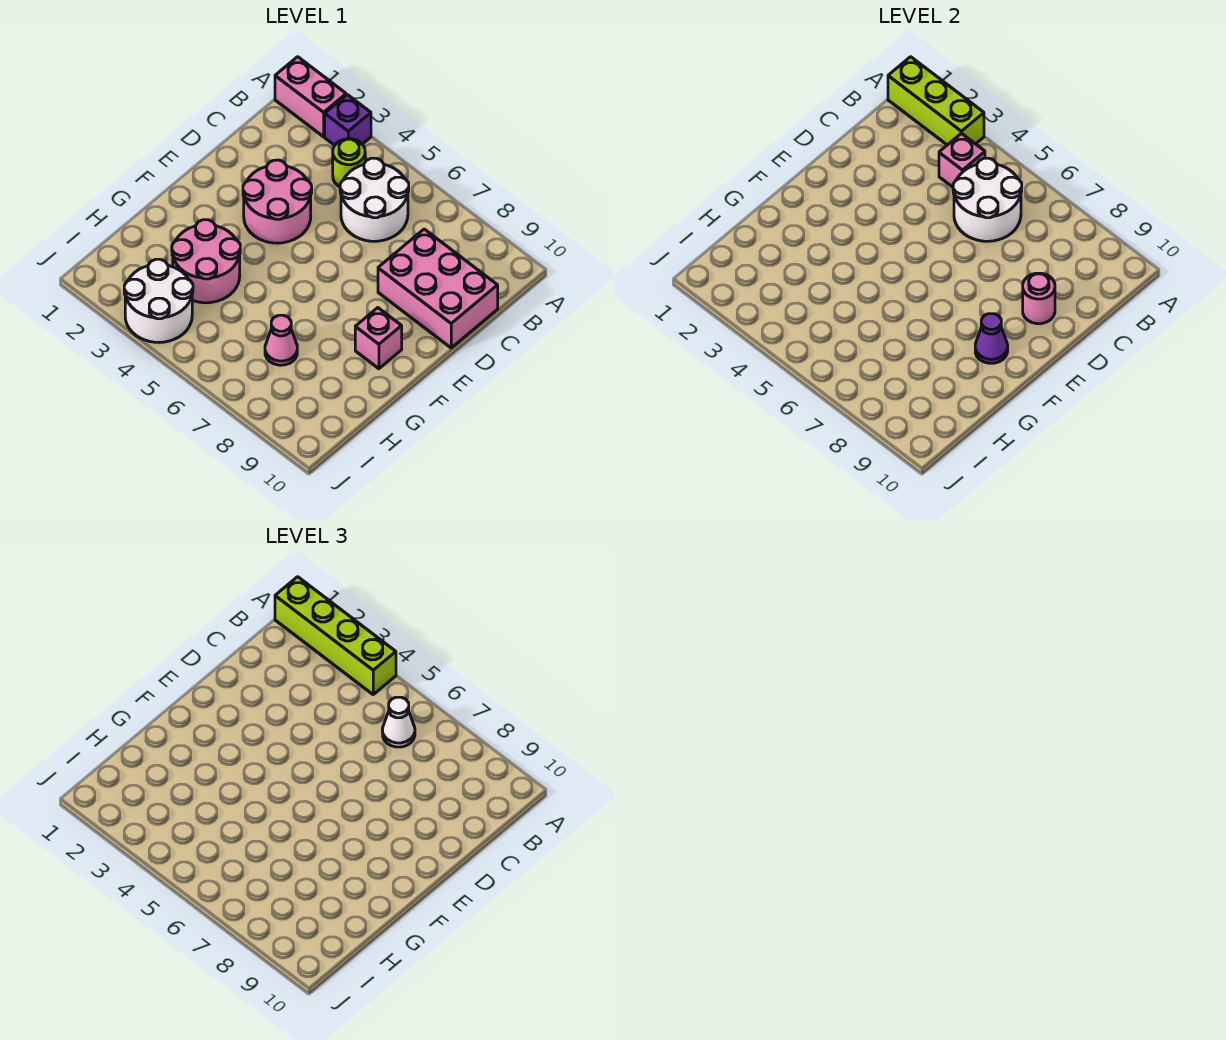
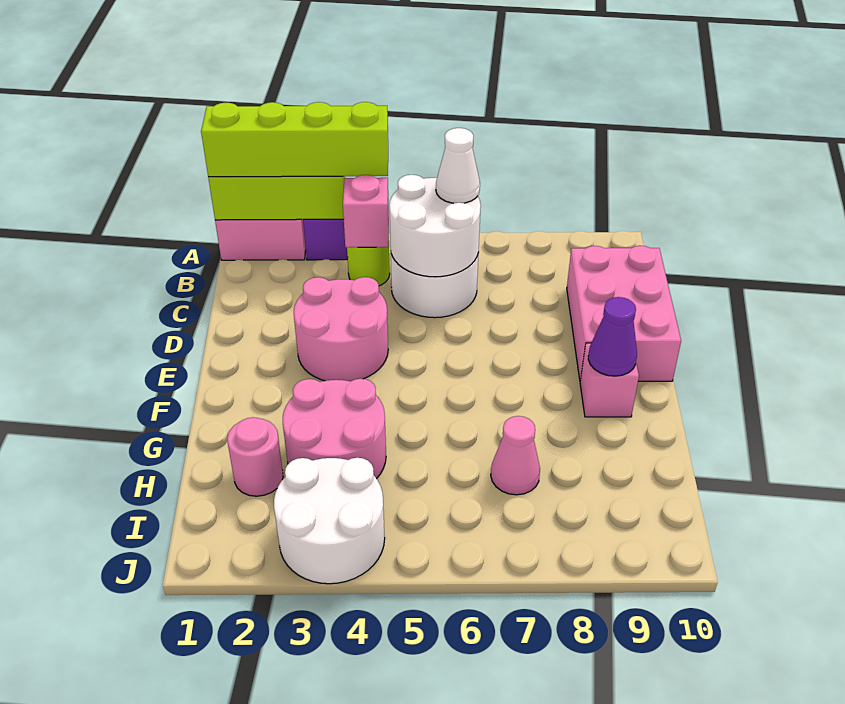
pink 2x3 brick [378,229,498,348] -> pink 2x3 brick turned to [567,246,681,381]
pink 1x1 round brick [1023,273,1055,324] -> pink 1x1 round brick moved to [227,417,283,496]

